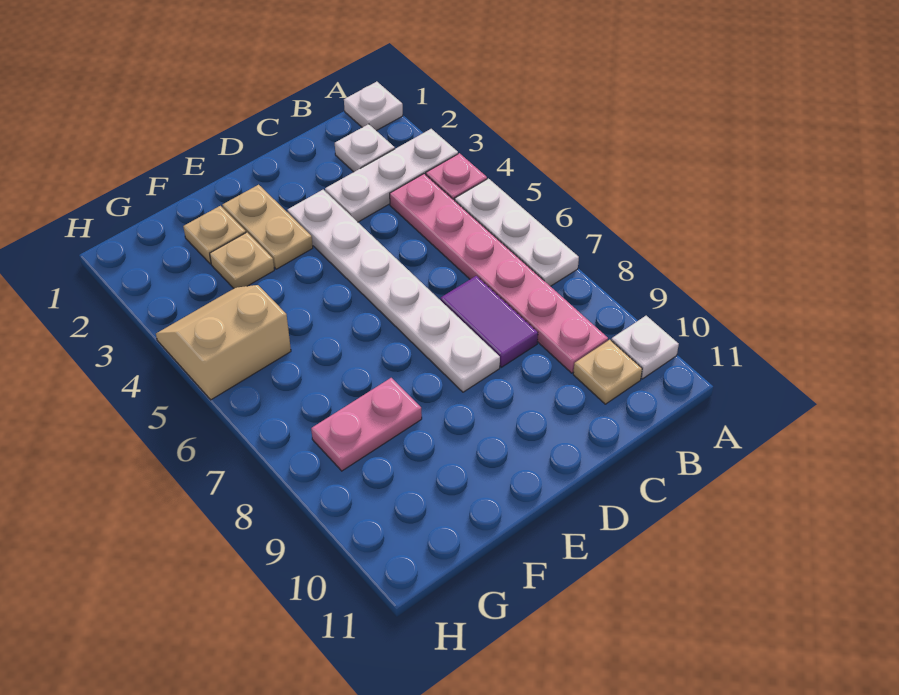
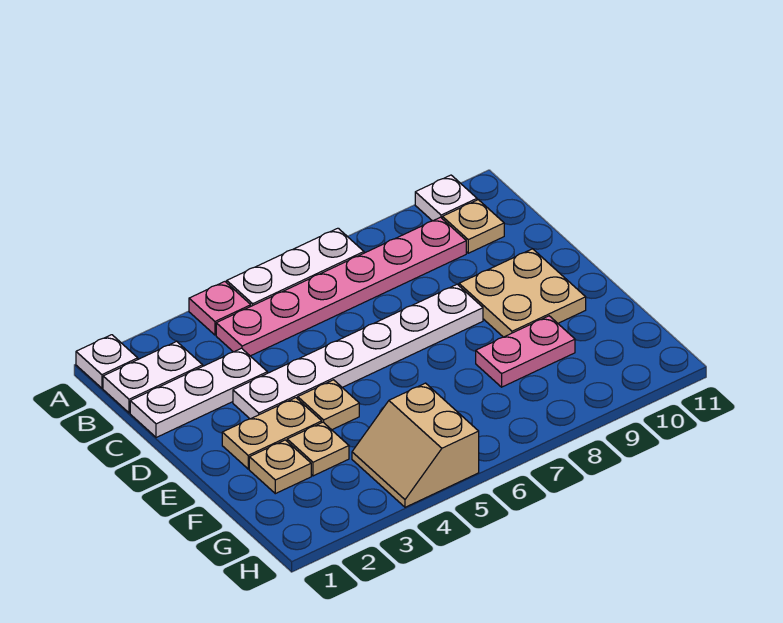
white 1x3 plate [325,129,458,222] -> white 1x3 plate turned to [130,348,267,438]
white 1x1 plate [335,124,395,172] -> white 1x2 plate [103,341,203,413]
purple 1x2 tile [441,276,538,367] -> none
none -> tan 2x2 plate [459,249,586,337]
none -> tan 1x1 plate [298,380,359,430]
pink 1x2 plate [311,378,422,471] -> pink 1x2 plate turned to [476,316,575,387]

